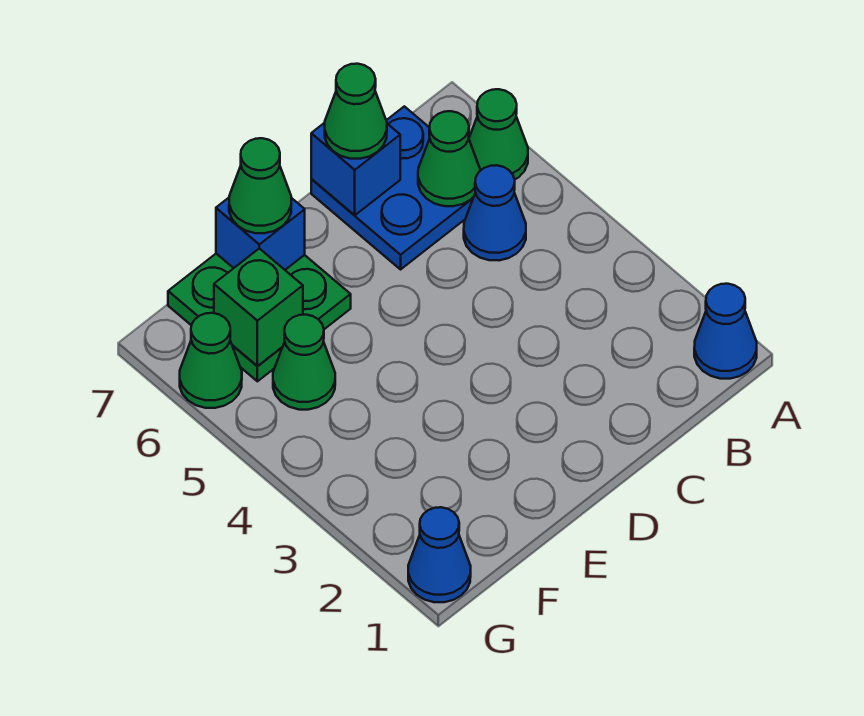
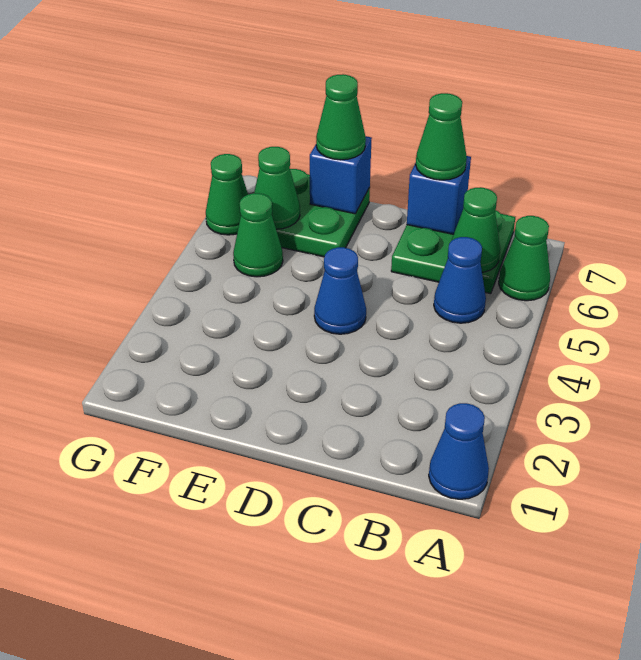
blue 2x2 plate [311,106,473,269] -> green 2x2 plate [391,210,515,294]
green 1x1 brick [214,248,303,366] -> green 1x1 cone [254,147,300,229]
blue 1x1 cone [408,507,471,602] -> blue 1x1 cone moved to [314,247,366,334]

